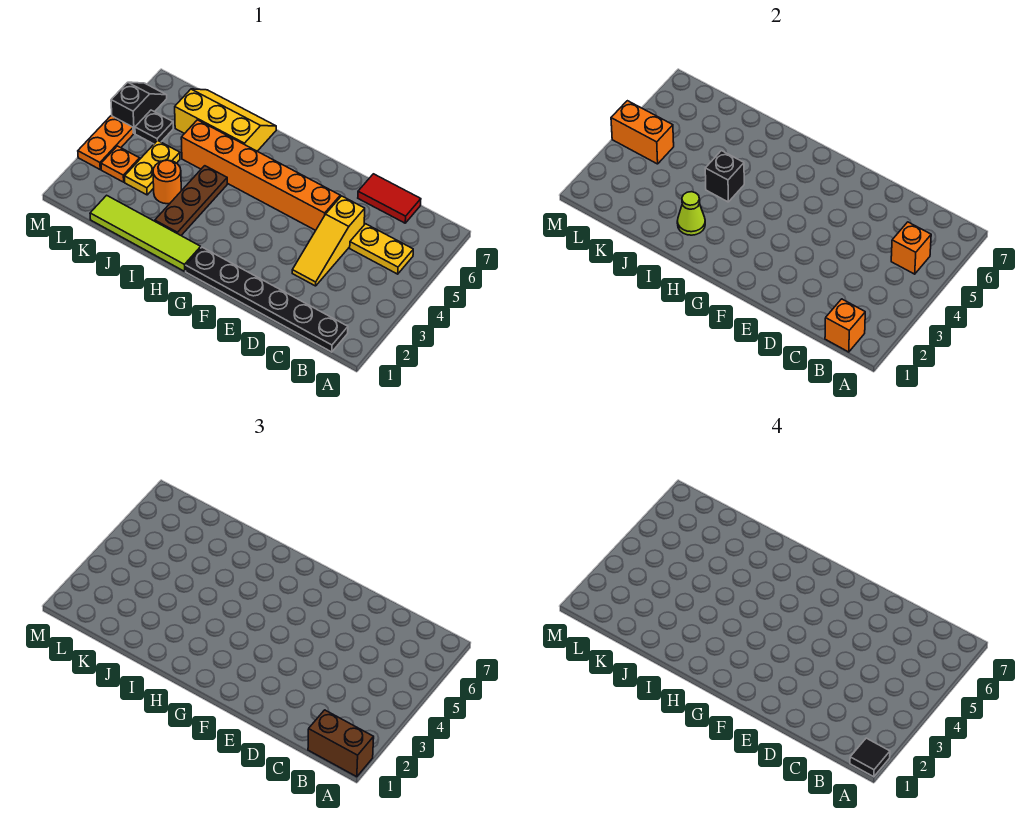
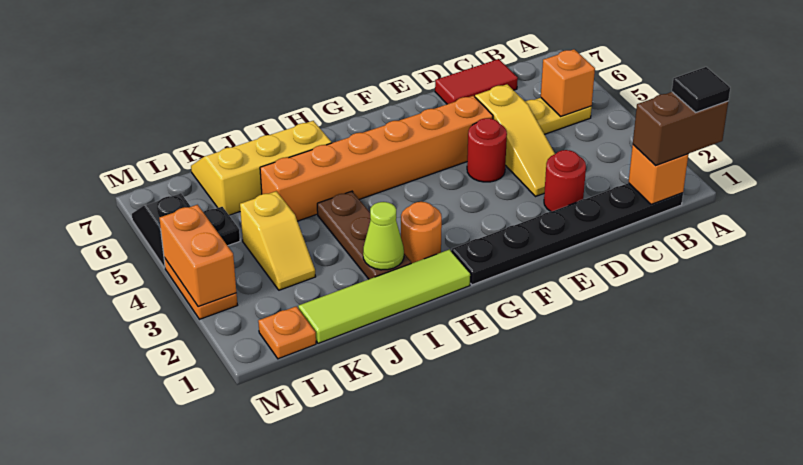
none -> red 1x1 round brick [544,150,586,212]
none -> red 1x1 round brick [467,118,507,182]
black 1x1 brick [705,151,744,202] -> none
orange 1x1 round brick [153,160,181,204] -> orange 1x1 round brick moved to [401,202,442,263]
yellow 1x2 plate [125,140,180,195] -> yellow 1x2 slope [240,191,316,290]
orange 1x1 plate [101,146,140,182] -> orange 1x1 plate moved to [258,306,316,359]
orange 1x2 brick [611,101,674,164] -> orange 1x2 brick turned to [159,205,236,307]

